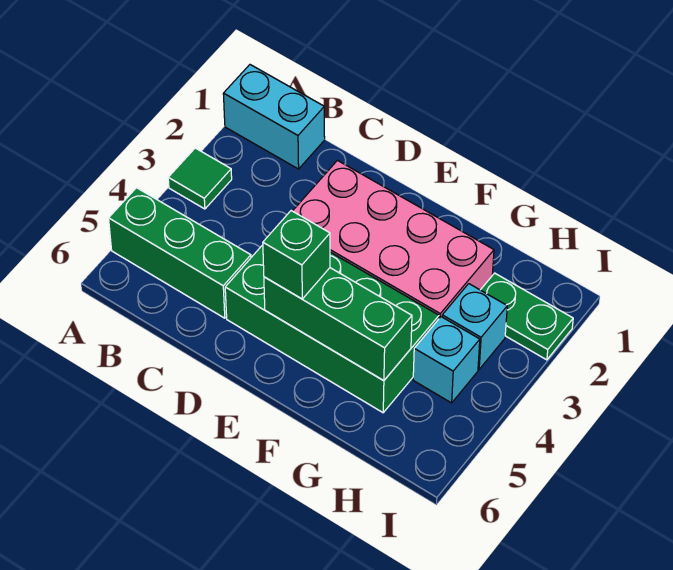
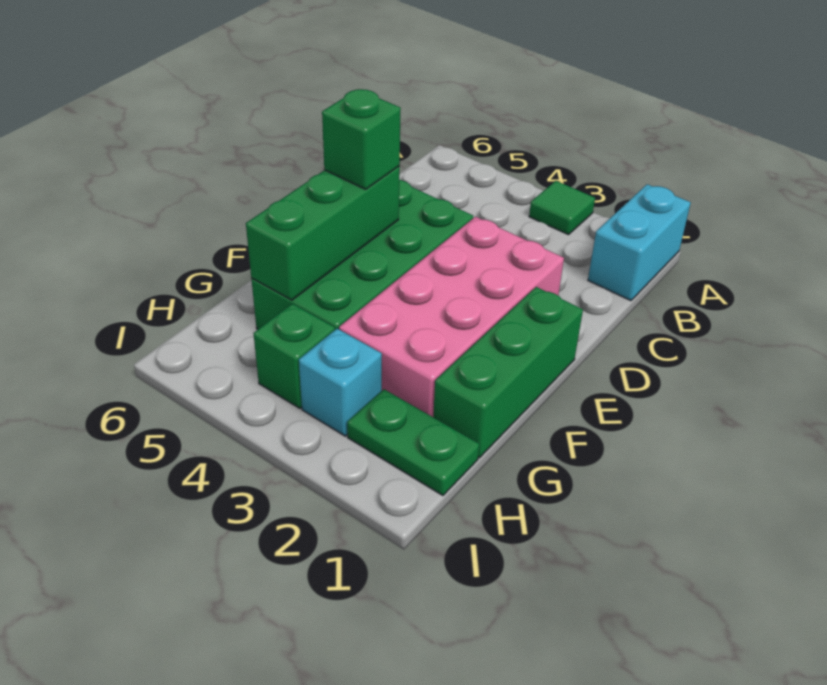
green 1x3 brick [109,188,251,318] -> green 1x3 brick moved to [433,287,583,458]
green 1x2 plate [481,273,573,360] -> green 1x2 plate turned to [347,389,479,495]
cyan 1x1 brick [413,317,480,403] -> green 1x1 brick [253,304,335,408]

